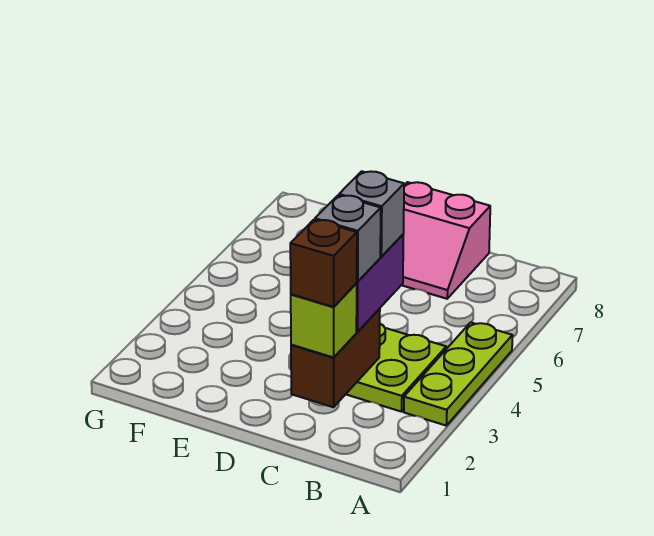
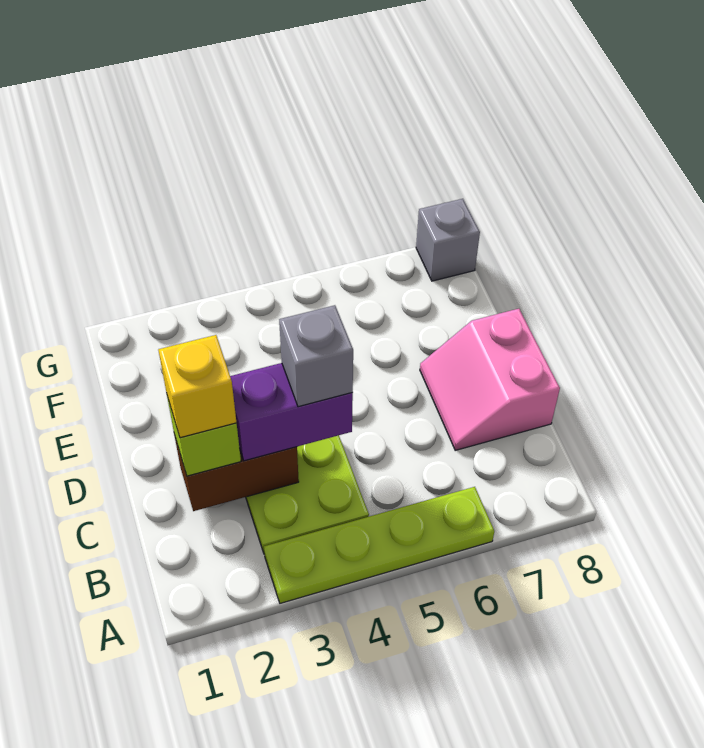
lime 1x3 plate [404,322,512,426] -> lime 1x4 plate [264,487,494,603]
brown 1x1 brick [290,220,357,307] -> yellow 1x1 brick [158,335,237,438]
grey 1x1 brick [315,195,381,281] -> grey 1x1 brick moved to [416,199,480,281]

